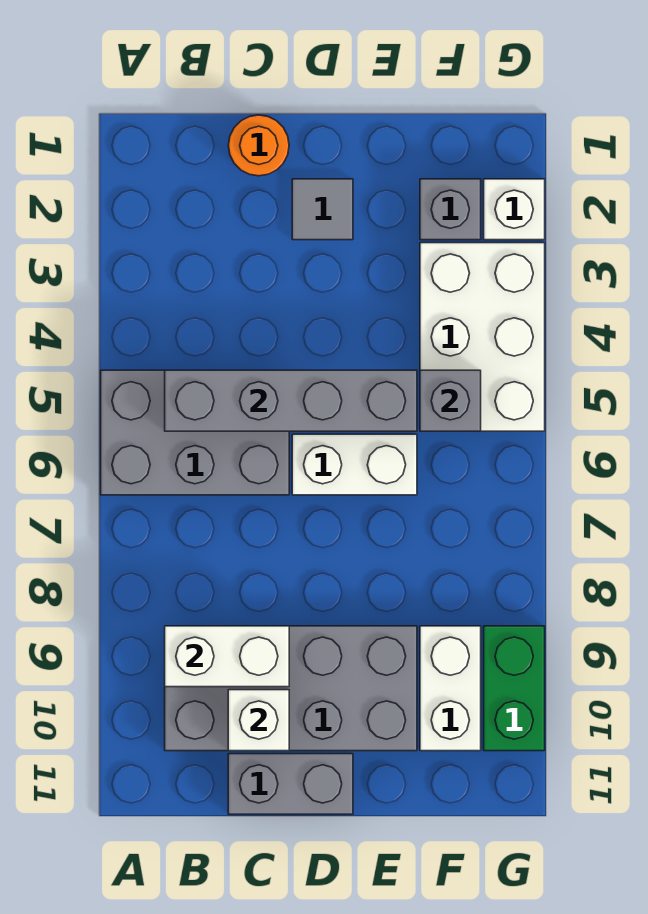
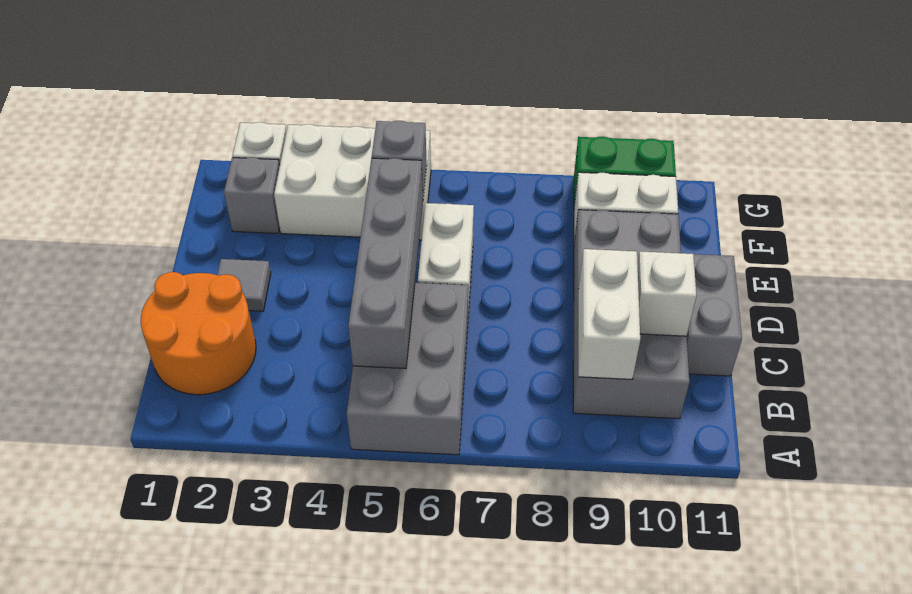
orange 1x1 round brick [228,115,289,176] -> orange 2x2 round brick [141,272,256,395]

